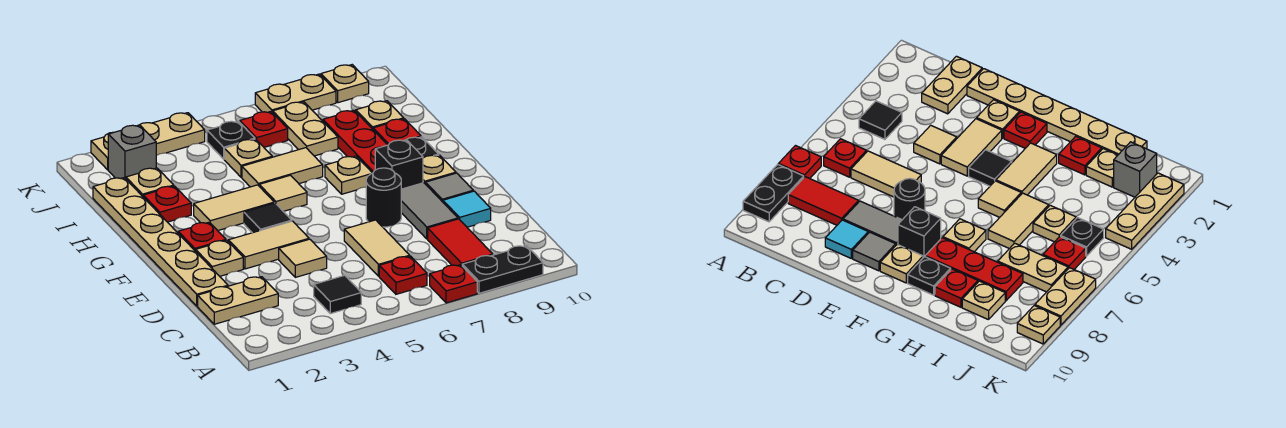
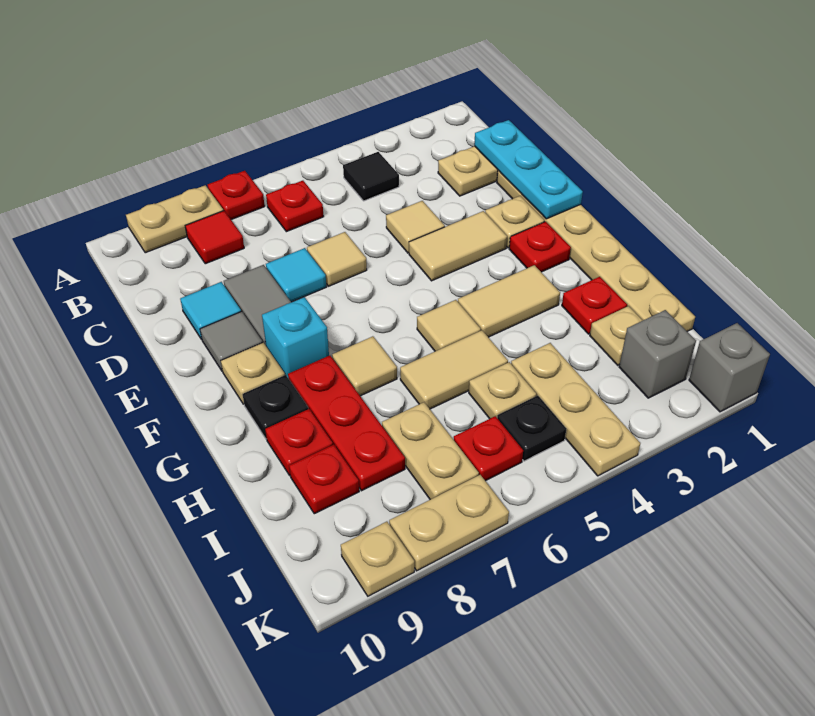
black 1x2 plate [462,246,543,293] -> tan 1x2 plate [126,185,223,253]
red 1x2 tile [428,219,493,266] -> red 1x1 tile [185,211,244,264]
none -> cyan 1x3 plate [474,120,583,219]
tan 1x2 tile [344,220,410,276] -> tan 1x1 tile [307,232,367,286]
none -> cyan 1x1 tile [266,248,326,302]
black 1x1 round brick [366,168,401,227] -> none
black 1x1 tile [244,203,292,233] -> none
black 1x1 brick [375,140,423,189] -> cyan 1x1 brick [262,297,329,377]
tan 1x1 plate [325,156,372,194] -> tan 1x1 tile [332,336,397,396]
tan 1x1 plate [356,101,404,129] -> red 1x1 plate [289,445,359,514]
none -> grey 1x1 brick [689,323,770,412]
tan 1x3 plate [91,113,205,170] -> tan 1x3 plate turned to [511,343,640,476]

